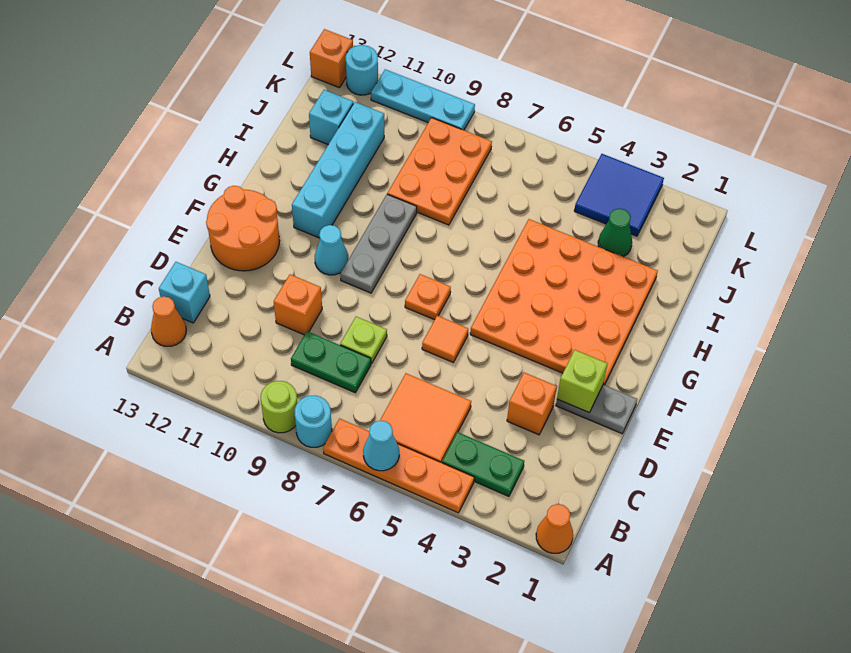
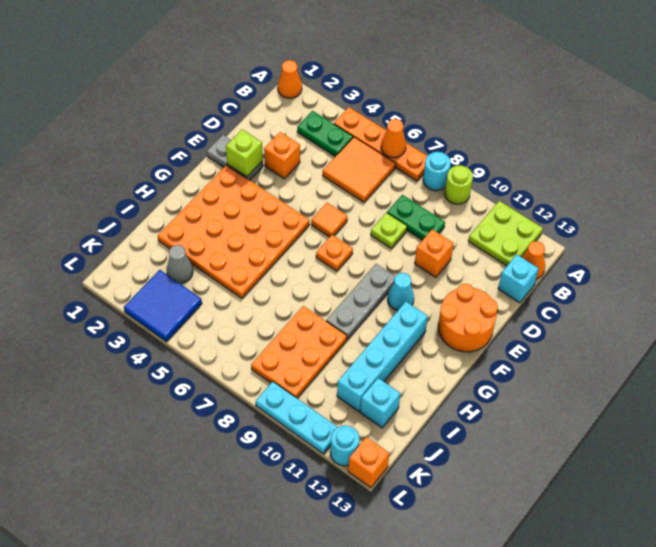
cyan 1x1 cone [363,420,399,471] -> orange 1x1 cone [381,119,406,158]
none -> lime 2x2 plate [468,201,543,266]
green 1x1 cone [598,208,632,257] -> grey 1x1 cone [166,245,193,283]

